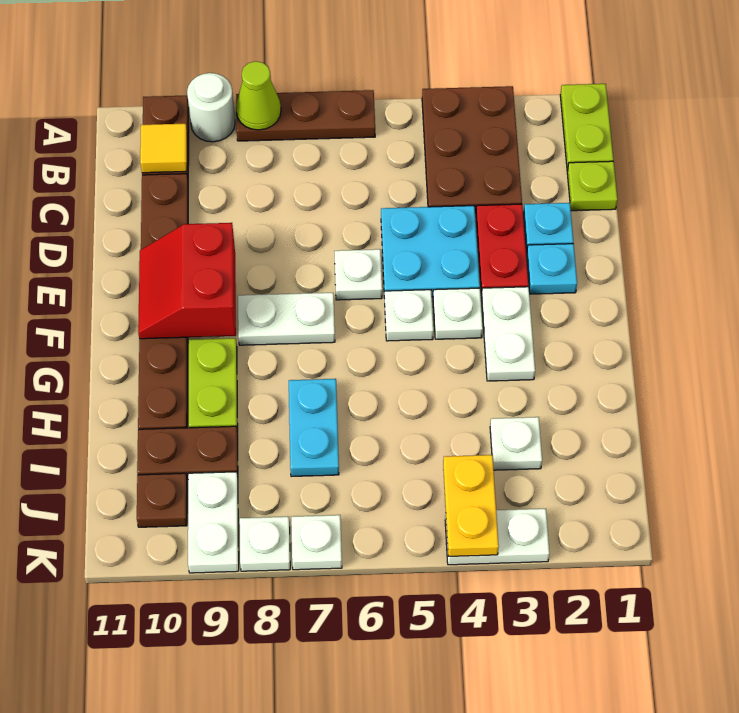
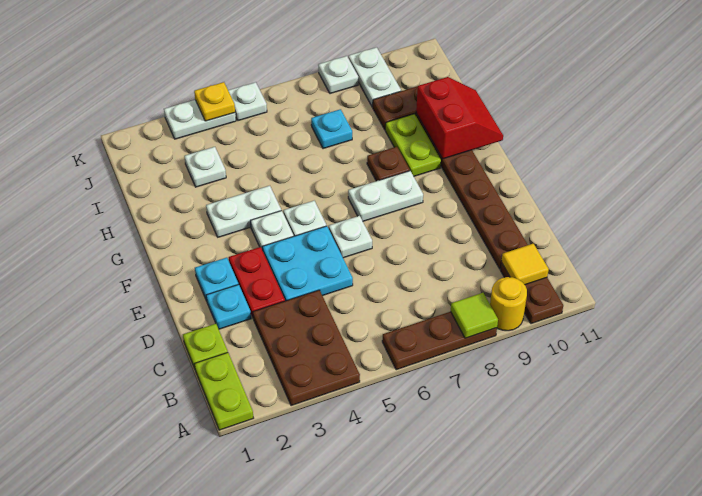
lime 1x1 cone [236,61,281,130] -> lime 1x1 tile [451,293,498,338]
white 1x1 round brick [187,73,235,142] -> yellow 1x1 round brick [490,277,527,331]
red 2x2 slope [138,223,236,339] -> red 2x2 slope moved to [416,77,503,159]
white 1x2 plate [481,287,535,381] -> white 1x2 plate turned to [206,186,281,237]
cyan 1x2 plate [289,379,339,477] -> cyan 1x1 plate [311,109,352,149]
yellow 1x2 plate [443,455,499,556] -> yellow 1x1 plate [194,82,235,121]
brown 1x1 plate [137,473,187,527] -> brown 1x1 plate moved to [367,147,410,181]
white 1x1 plate [291,515,342,570] -> white 1x1 plate moved to [228,82,267,121]

